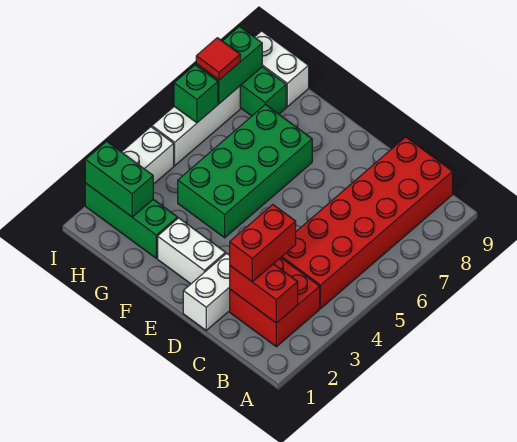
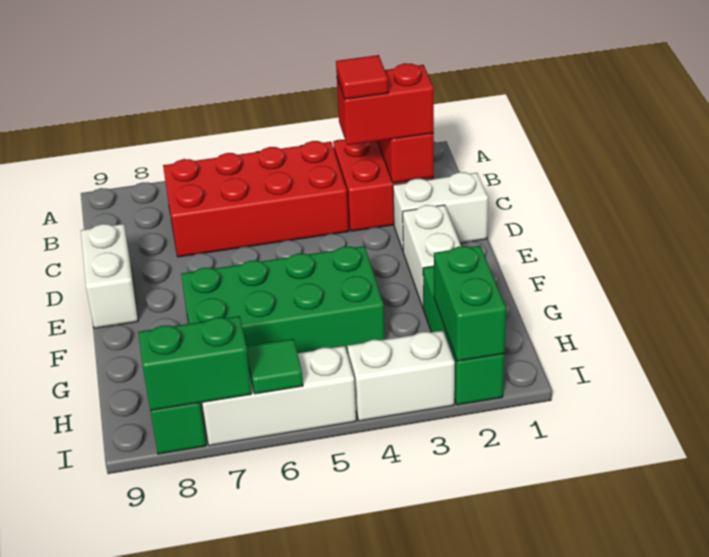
red 2x6 brick [281,137,453,308] -> red 2x4 brick [163,141,349,257]
white 1x2 brick [255,31,309,107] -> white 1x2 brick moved to [81,224,138,328]
green 1x1 brick [174,65,218,123] -> green 1x1 tile [246,339,303,394]
red 1x1 tile [196,38,240,80] -> red 1x1 tile moved to [336,55,388,99]

